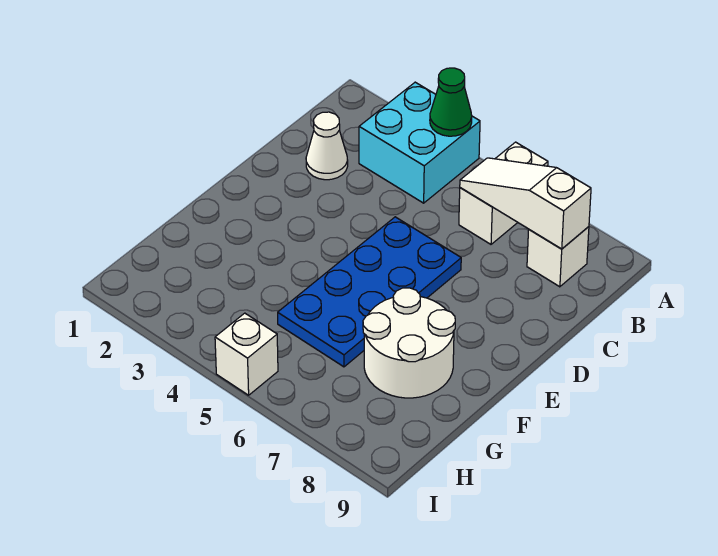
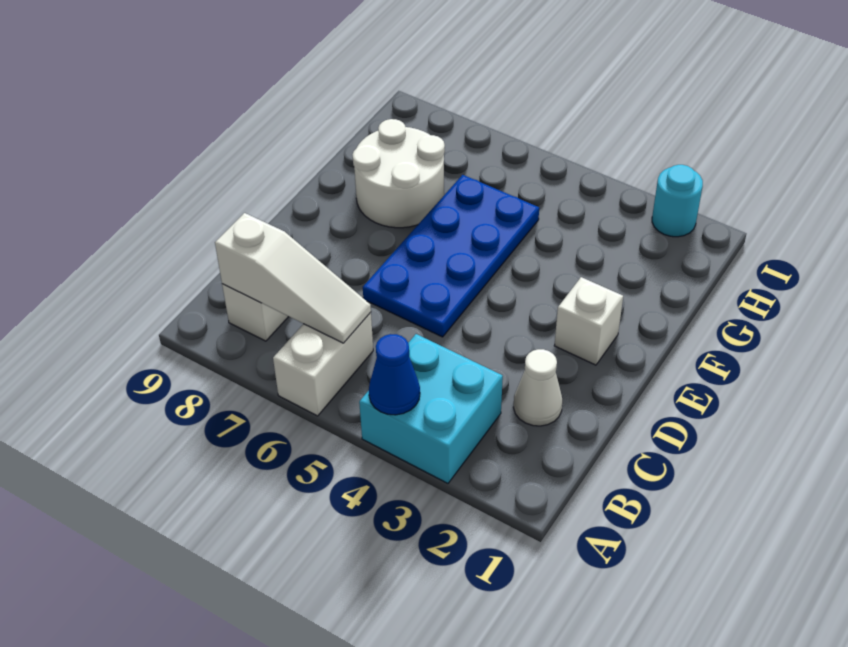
green 1x1 cone [430,68,472,136] -> blue 1x1 cone [369,334,420,415]
none -> cyan 1x1 round brick [652,165,703,237]
white 1x1 brick [215,313,278,395] -> white 1x1 brick moved to [554,277,623,365]

